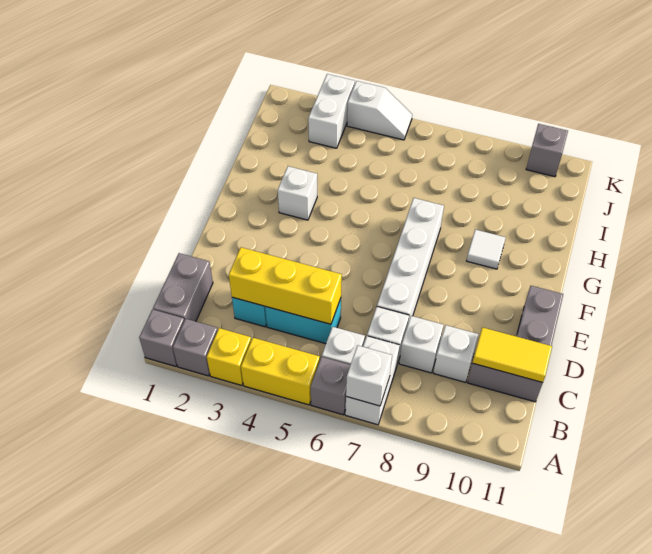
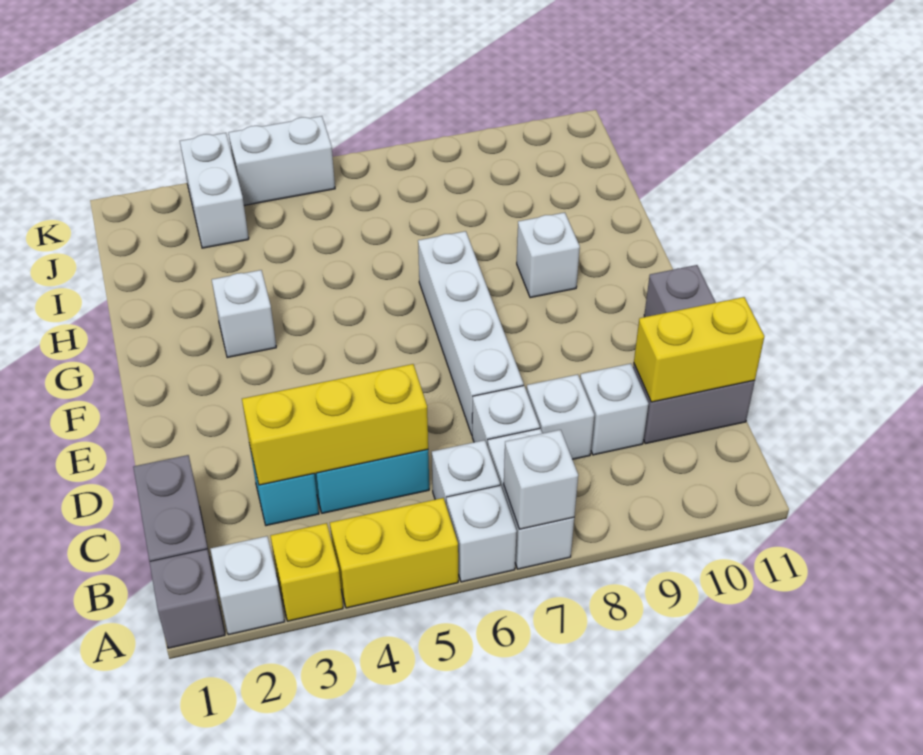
grey 1x1 brick [173,319,218,376] -> white 1x1 brick [210,536,284,635]
grey 1x1 brick [311,357,350,415] -> white 1x1 brick [446,485,517,582]
yellow 1x2 tile [473,327,552,383] -> yellow 1x2 brick [634,297,764,402]
white 1x1 tile [467,229,506,269] -> white 1x1 brick [517,213,580,298]
white 1x2 slope [347,81,412,140] -> white 1x2 brick [229,116,335,205]
grey 1x1 brick [526,124,568,177] -> none

